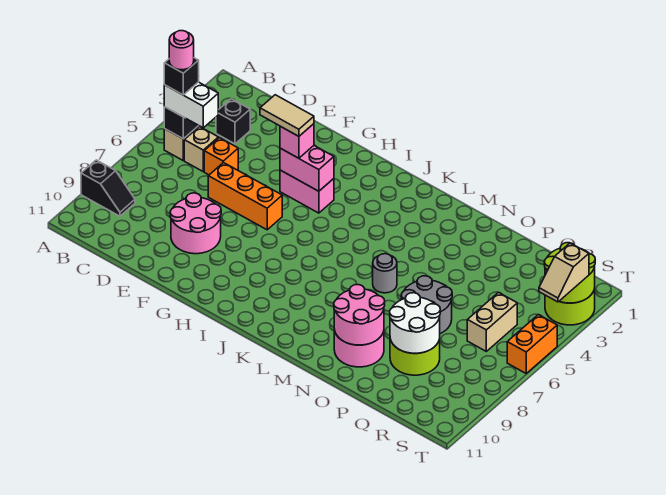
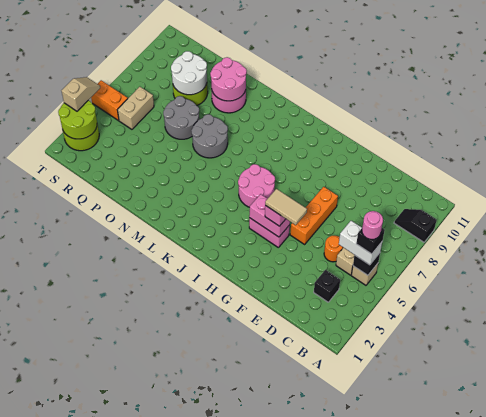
orange 1x1 brick [204,138,238,175] -> orange 1x1 round brick [324,236,343,262]
orange 1x3 brick [208,162,282,230] -> orange 1x3 brick turned to [290,187,338,244]
pink 2x2 round brick [170,193,221,254] -> pink 2x2 round brick moved to [238,164,275,207]
grey 1x1 round brick [373,254,397,293] -> grey 2x2 round brick [191,114,228,158]
orange 1x2 brick [507,315,557,373] -> orange 1x2 brick turned to [91,80,128,120]

